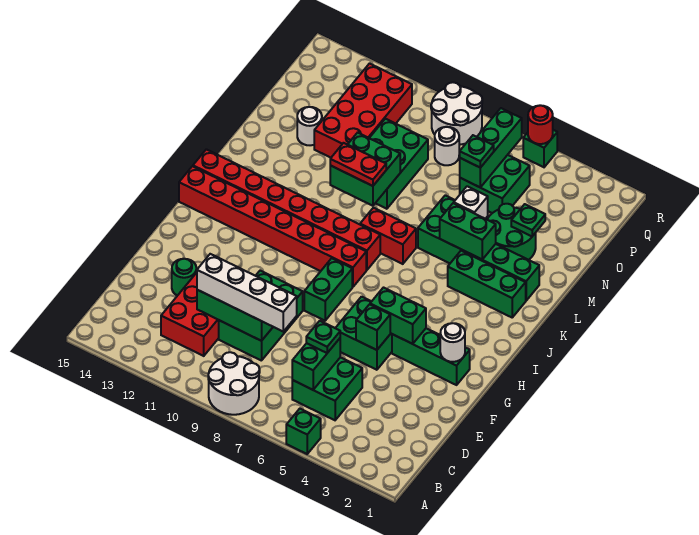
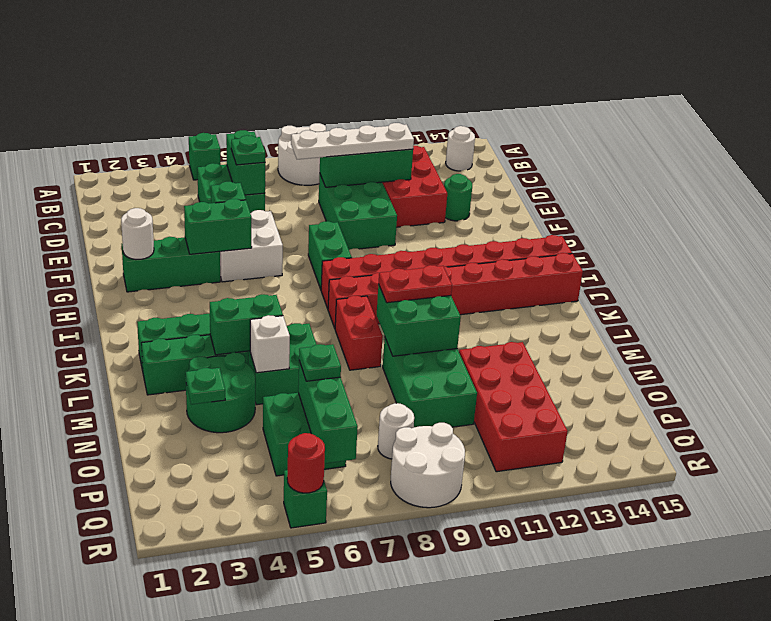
white 1x4 brick [197,254,297,331] -> white 1x4 plate [291,123,414,159]
green 2x2 brick [336,297,392,370] -> white 2x2 brick [220,210,283,282]
red 1x2 brick [360,208,416,264] -> red 1x2 brick turned to [335,296,383,370]
white 1x1 round brick [297,107,322,145] -> white 1x1 round brick moved to [446,126,475,171]

